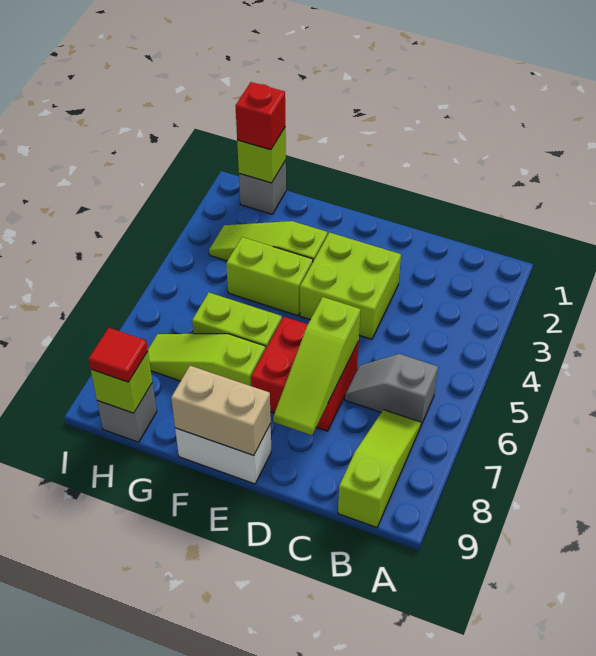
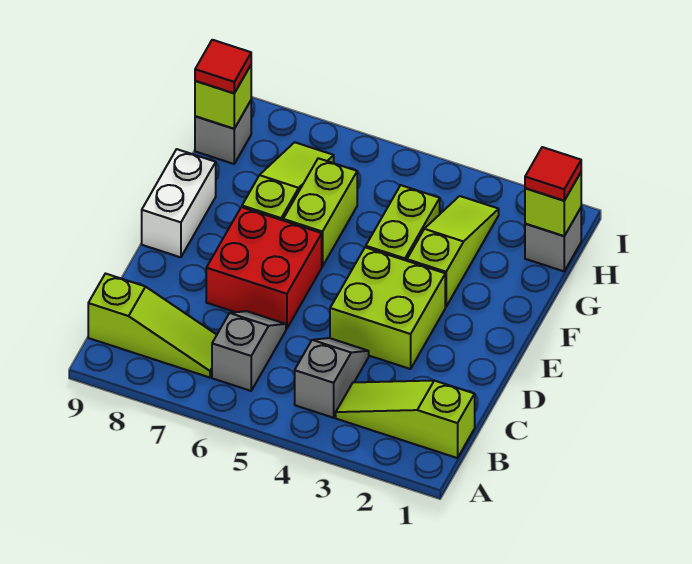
none -> grey 1x2 slope [295,338,369,418]
lime 1x3 slope [273,297,361,435] -> lime 1x3 slope moved to [336,380,475,458]
tan 1x2 brick [171,366,271,455] -> none
red 1x1 brick [236,82,285,150] -> red 1x1 tile [525,147,581,201]

